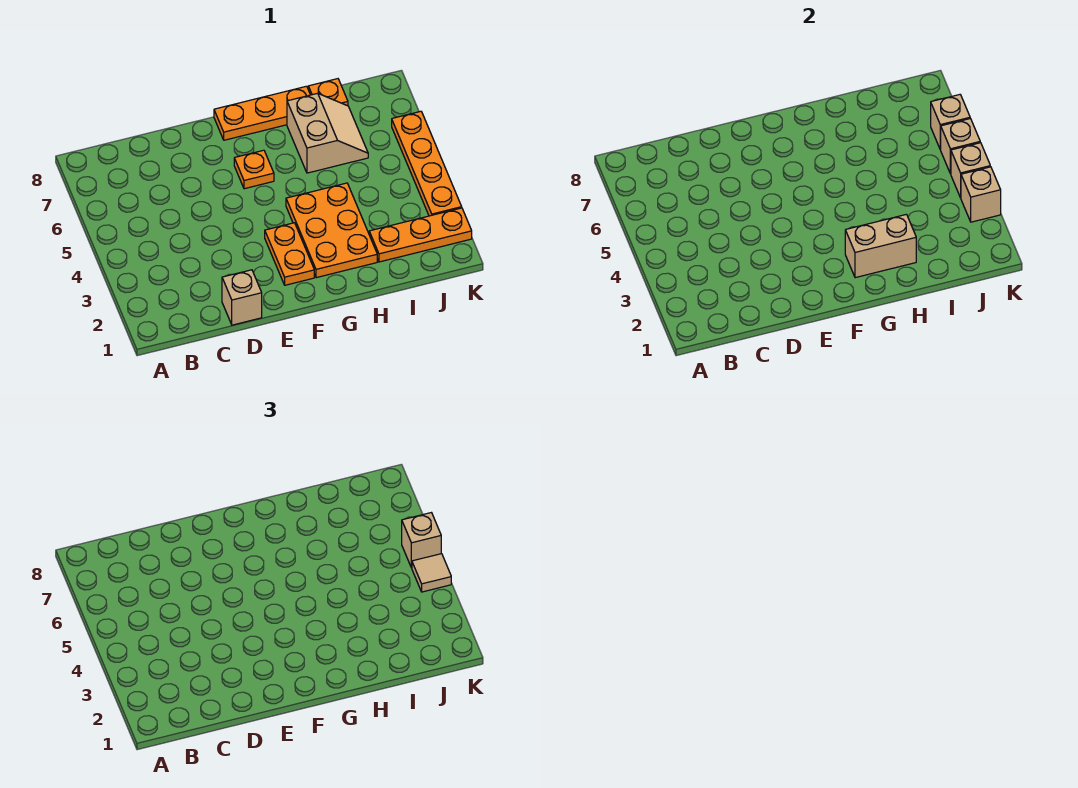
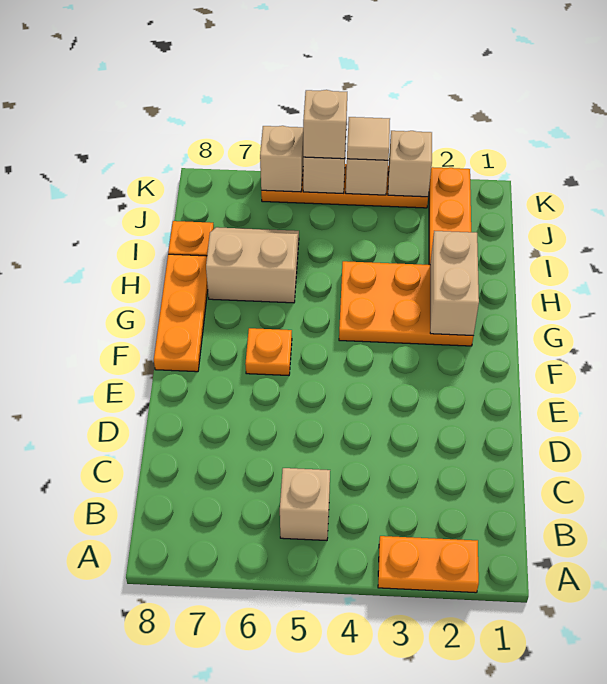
tan 1x1 brick [222,270,262,325] -> tan 1x1 brick moved to [280,468,330,541]
orange 1x2 plate [265,223,314,285] -> orange 1x2 plate moved to [378,536,479,593]

